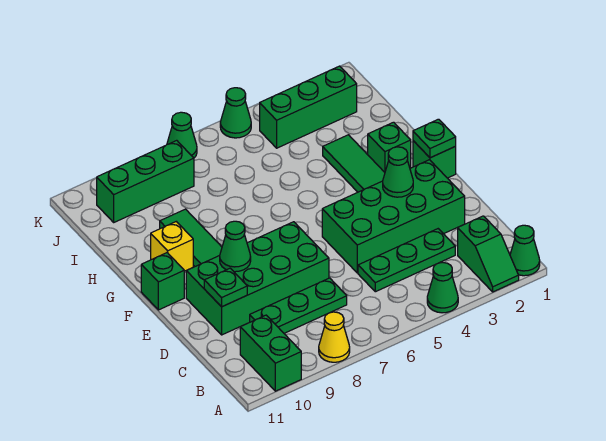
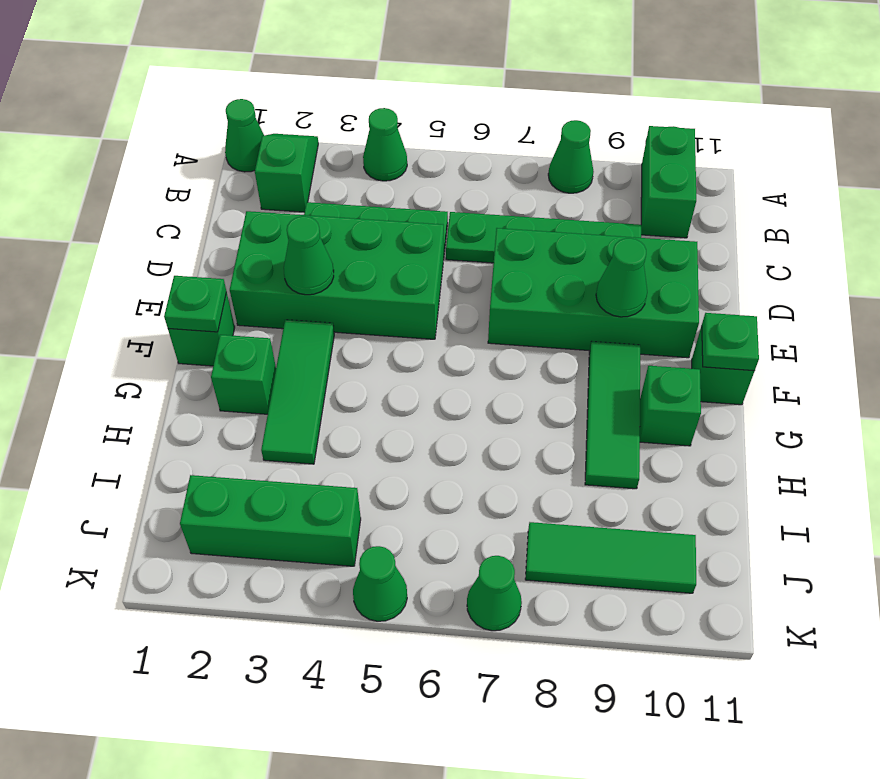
yellow 1x1 cone [319,312,350,362] -> green 1x1 cone [548,120,594,193]
green 1x3 plate [250,278,347,333] -> green 1x4 plate [446,212,641,263]
green 1x1 plate [204,268,247,307] -> green 1x1 plate moved to [702,313,759,371]
yellow 1x1 brick [151,222,193,271] -> green 1x1 brick [640,366,701,446]
green 1x3 brick [97,140,194,222] -> green 1x3 tile [525,522,696,593]

